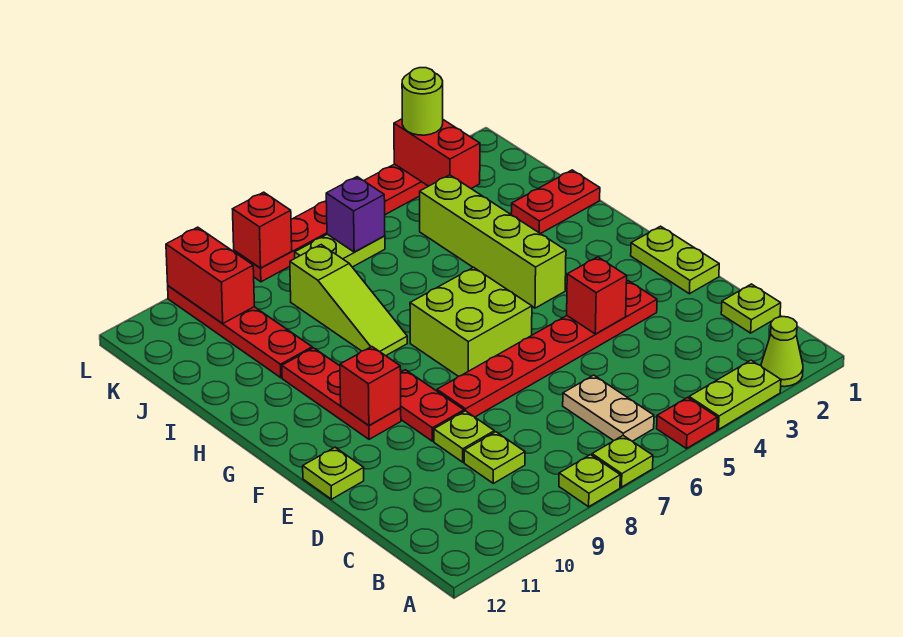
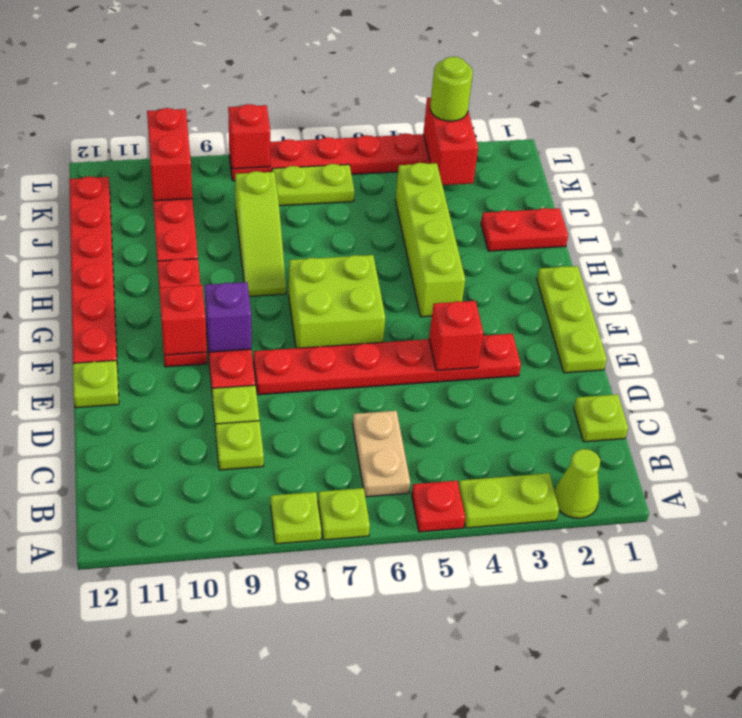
lime 1x2 plate [631,226,719,294] -> lime 1x3 plate [537,266,607,373]
none -> red 1x6 plate [69,176,117,363]
purple 1x1 brick [326,177,385,252] -> purple 1x1 brick moved to [205,282,251,352]

